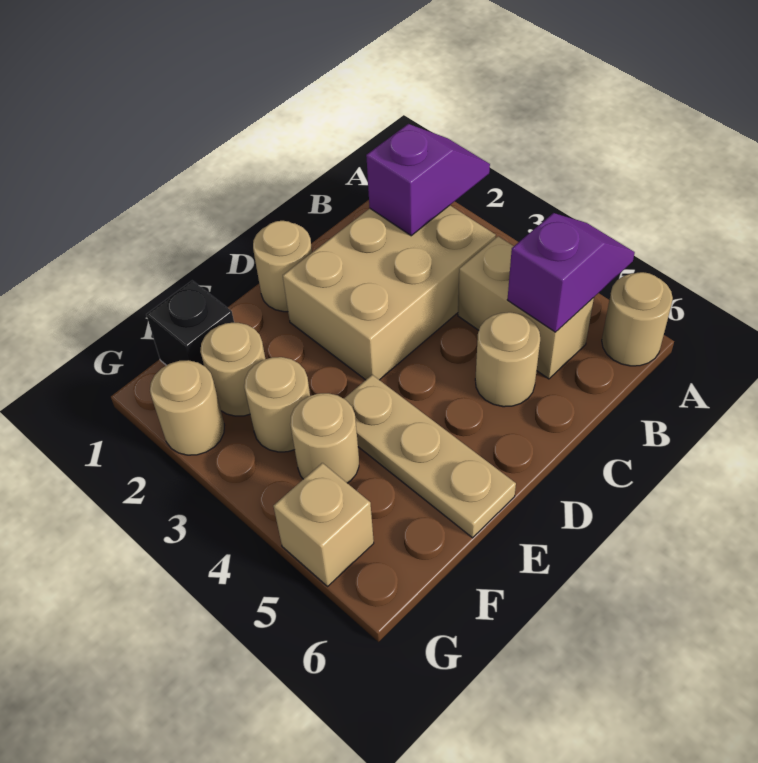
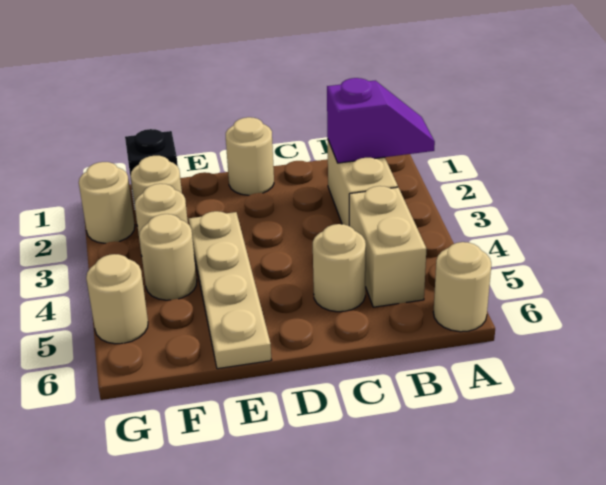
purple 1x2 slope [507,213,635,332] -> none
tan 2x3 brick [283,205,496,380] -> tan 1x2 brick [328,141,398,226]
tan 1x3 plate [344,375,516,538] -> tan 1x4 plate [189,211,271,369]
tan 1x1 brick [273,463,374,586] -> tan 1x1 round brick [86,254,148,344]

